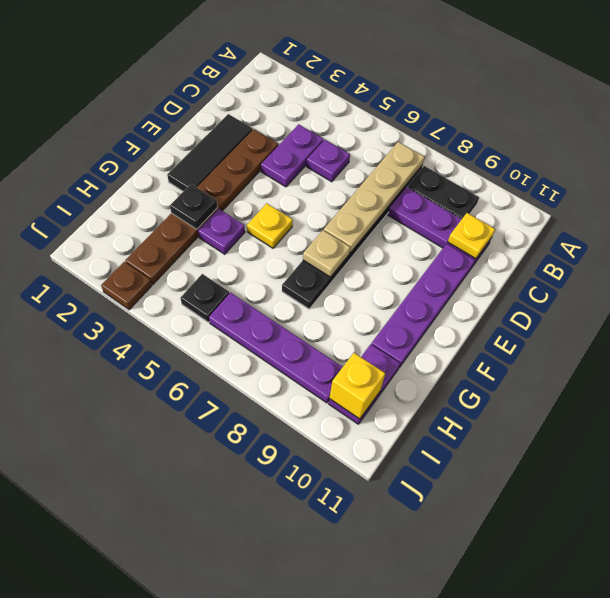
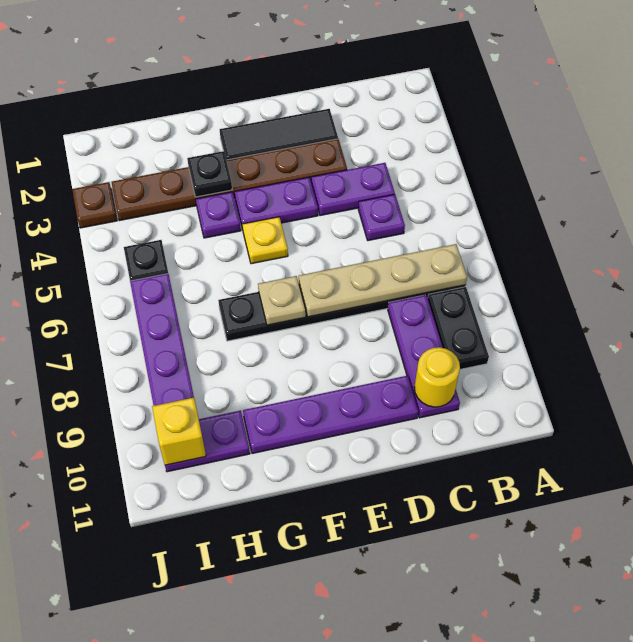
yellow 1x1 plate [448,213,495,259] -> yellow 1x1 round brick [414,347,460,407]
none -> purple 1x2 plate [235,177,318,229]

